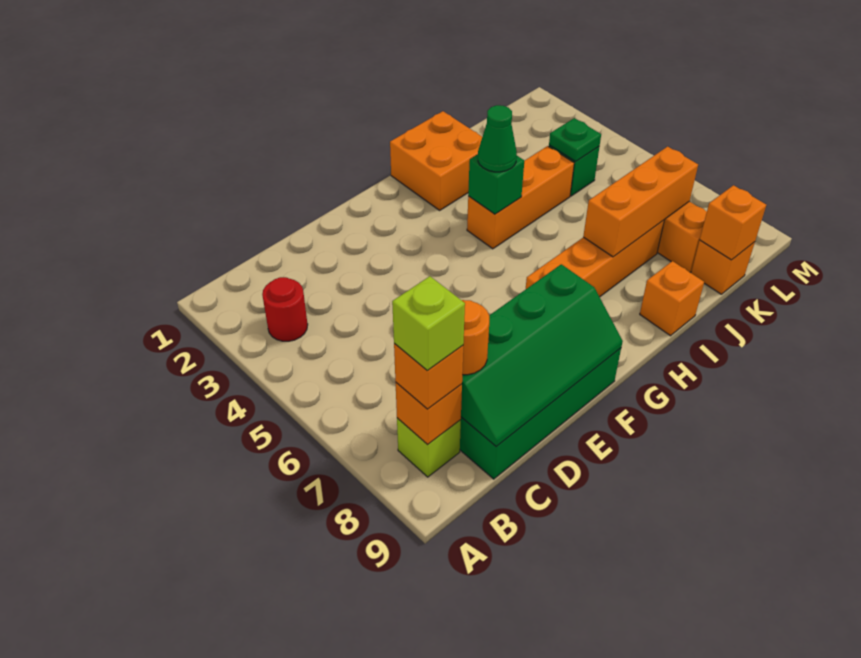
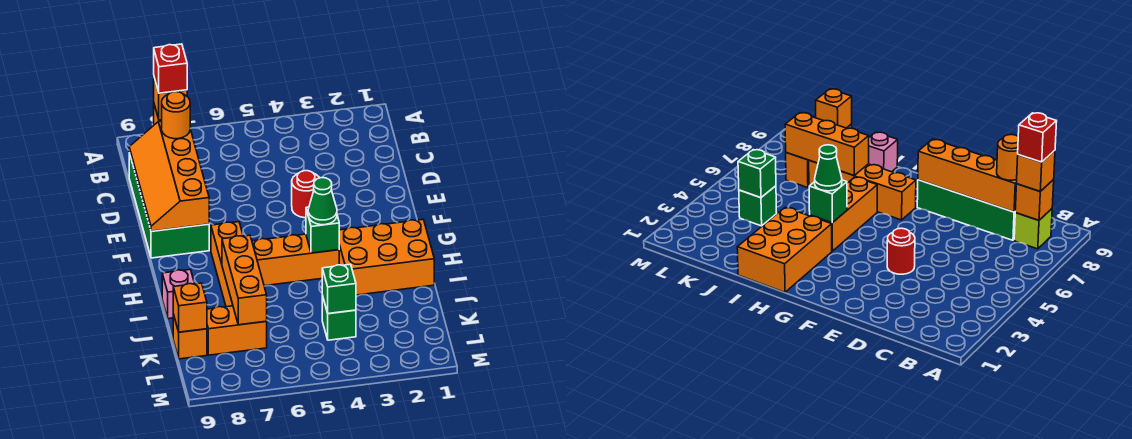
red 1x1 round brick [262,277,308,341] -> red 1x1 round brick moved to [292,171,319,218]
lime 1x1 brick [392,276,465,371] -> red 1x1 brick [154,44,187,93]
green 2x4 slope [461,264,623,447] -> orange 2x4 slope [129,121,209,231]
orange 2x2 brick [390,111,482,210] -> orange 2x3 brick [339,220,434,295]
orange 1x3 brick [467,146,574,249] -> orange 1x3 brick turned to [252,234,339,286]
orange 1x1 brick [640,261,704,336] -> pink 1x1 brick [162,270,195,319]
green 1x1 plate [549,118,601,162] -> green 1x1 brick [322,264,356,314]

